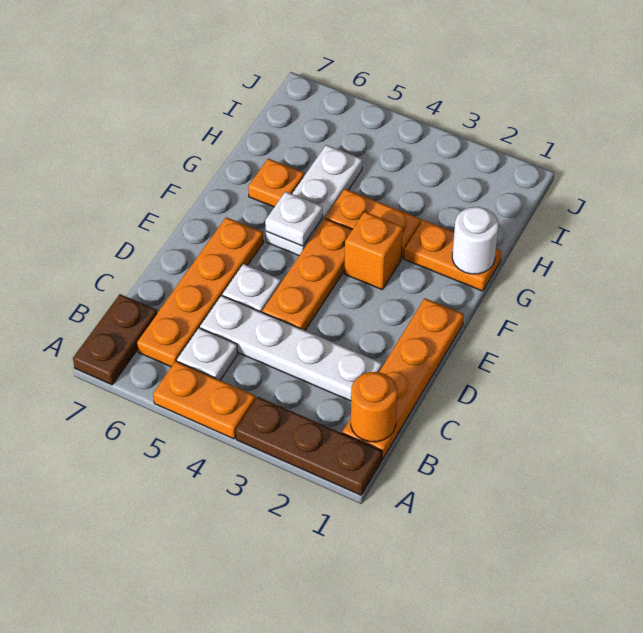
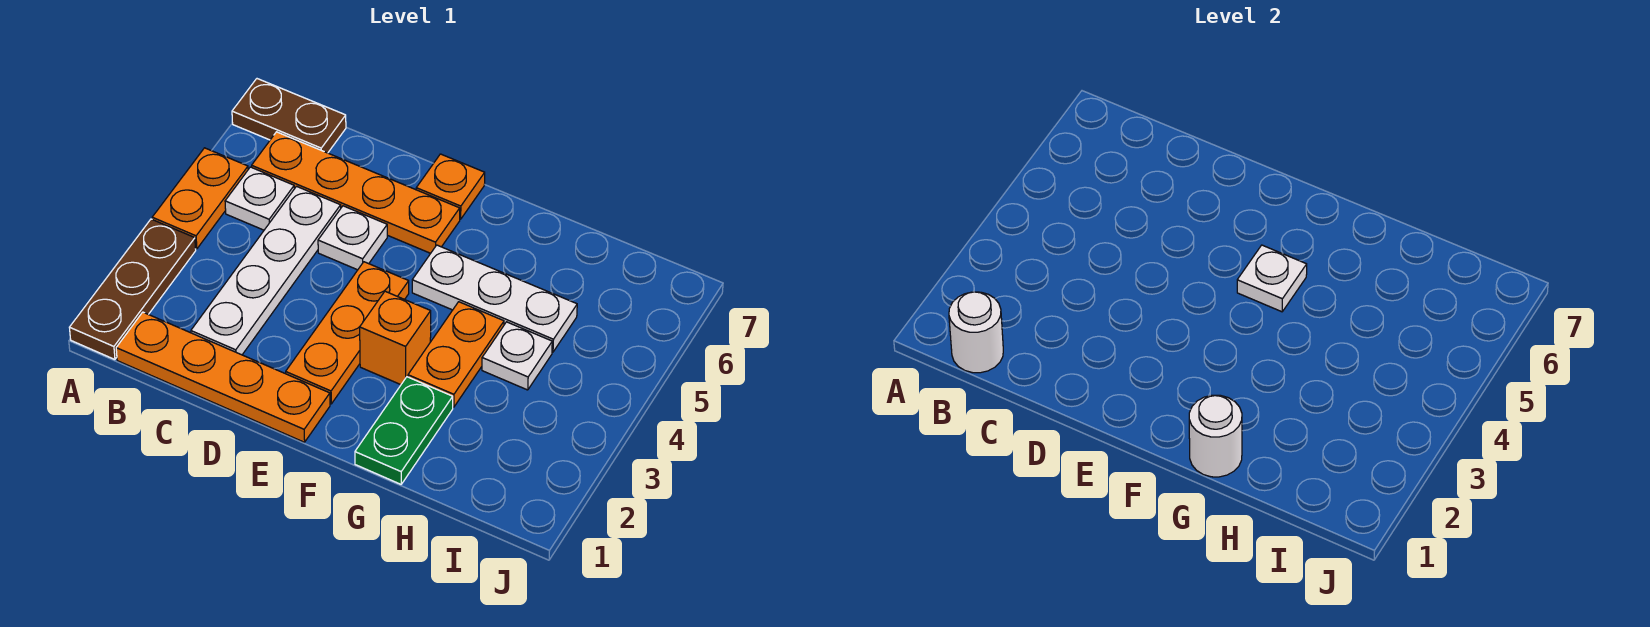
orange 1x1 round brick [351,372,397,442] -> white 1x1 round brick [949,292,1003,373]
orange 1x3 plate [262,219,352,330] -> orange 1x3 plate turned to [286,262,409,404]
orange 1x2 plate [404,220,502,291] -> green 1x2 plate [355,377,453,484]
orange 1x1 plate [248,159,304,207] -> orange 1x1 plate moved to [416,154,485,219]
none -> white 1x1 plate [482,322,552,390]

